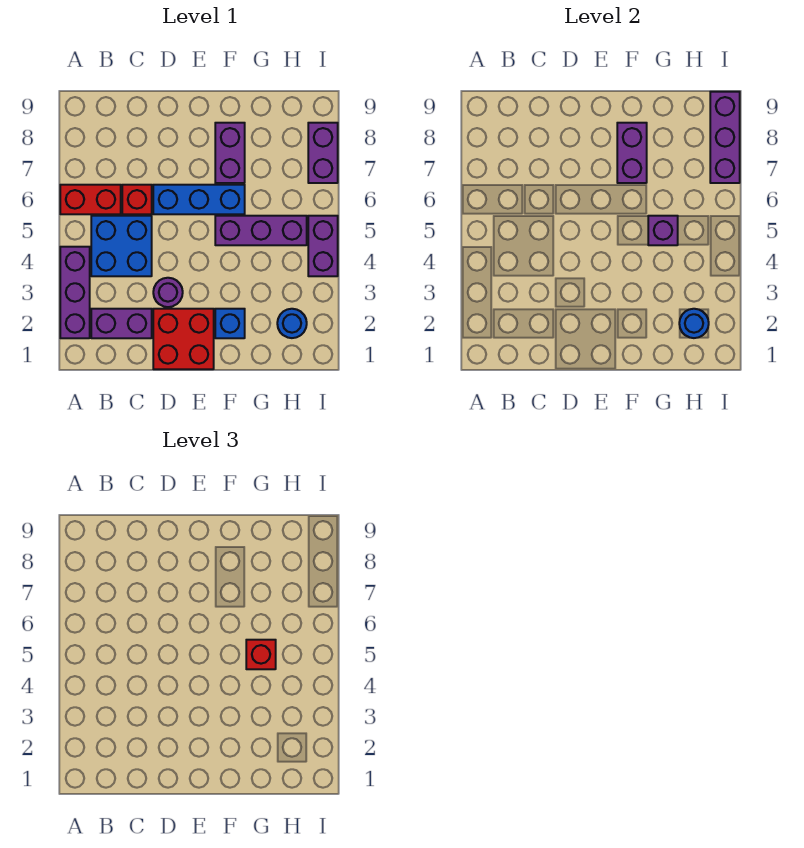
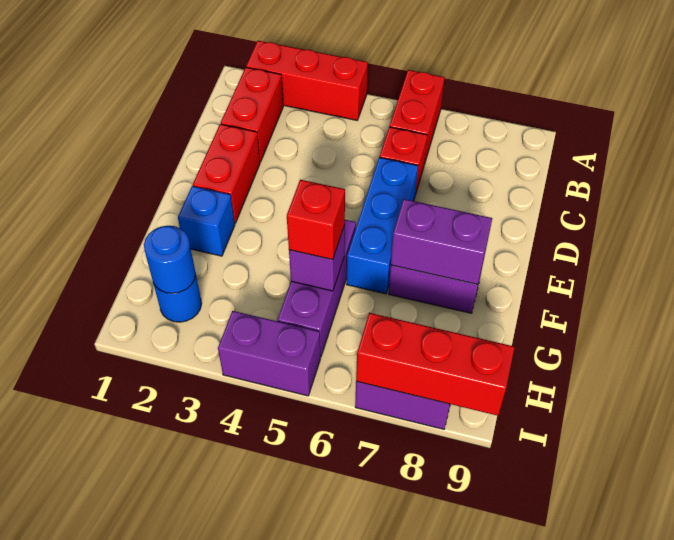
purple 1x3 brick [60,247,90,338] -> red 1x3 brick [246,41,368,120]
purple 1x2 brick [91,309,152,338] -> red 1x2 brick [221,67,283,162]
blue 2x2 brick [91,216,152,276] -> none
red 2x2 brick [153,309,214,369] -> red 1x2 brick [193,124,260,223]
purple 1x1 round brick [153,278,183,307] -> none
purple 1x3 brick [710,92,740,183] -> red 1x3 brick [356,313,515,416]

